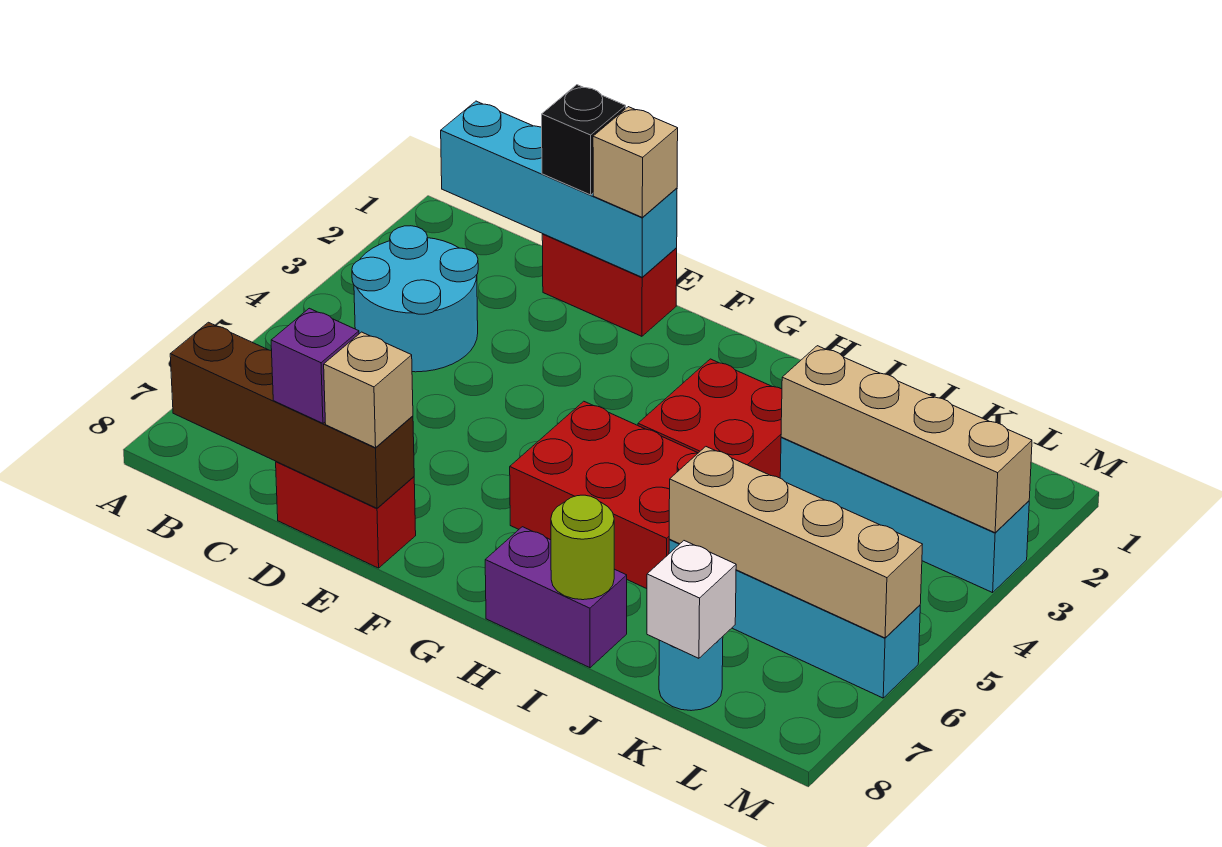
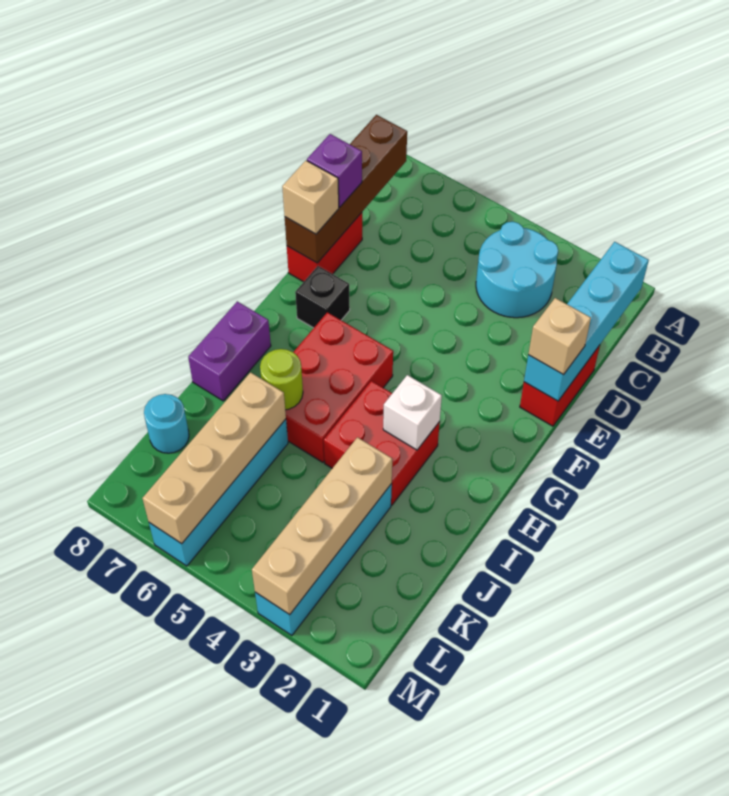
black 1x1 brick [542,85,626,195] -> black 1x1 brick moved to [295,266,350,328]
lime 1x1 round brick [551,495,614,600] -> lime 1x1 round brick moved to [260,349,303,410]
white 1x1 brick [647,541,736,658] -> white 1x1 brick moved to [383,375,442,450]

